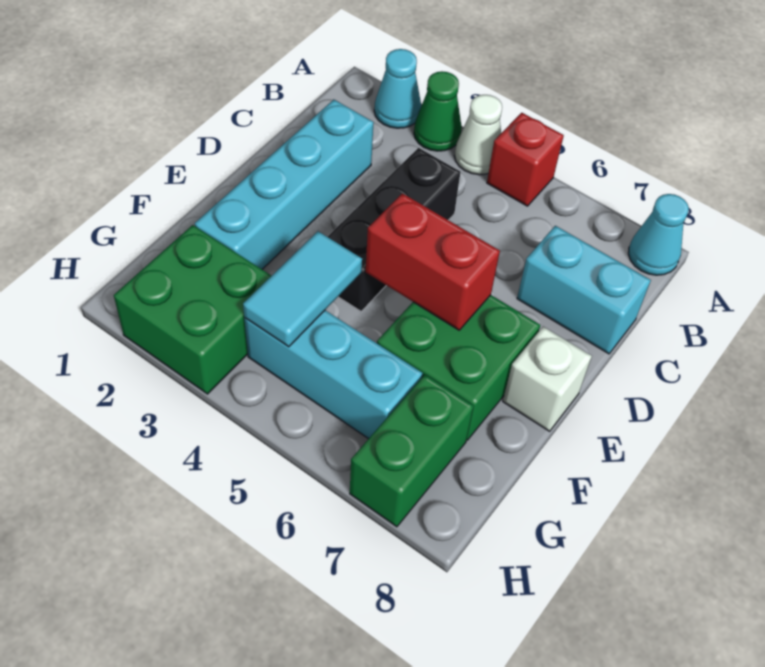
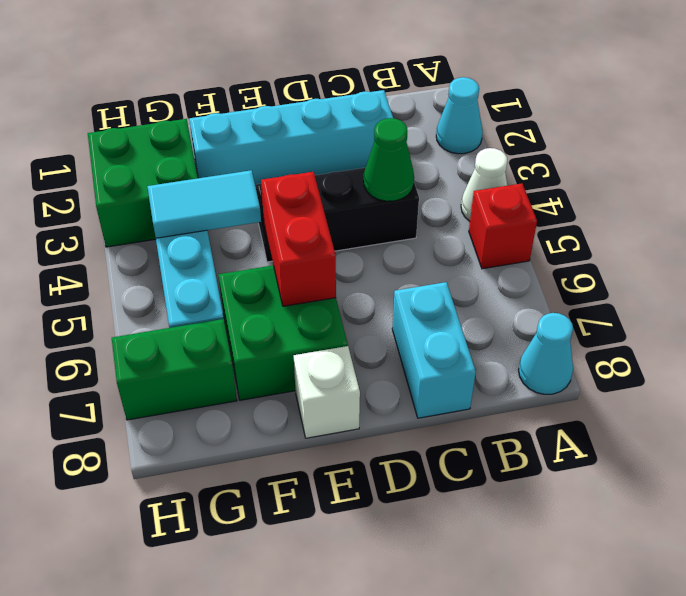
green 1x1 cone [414,71,462,151] -> green 1x1 cone moved to [364,118,414,201]

